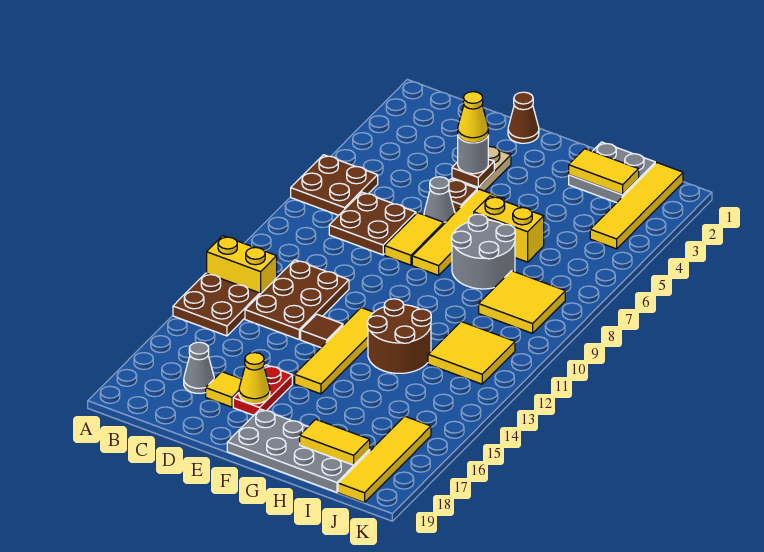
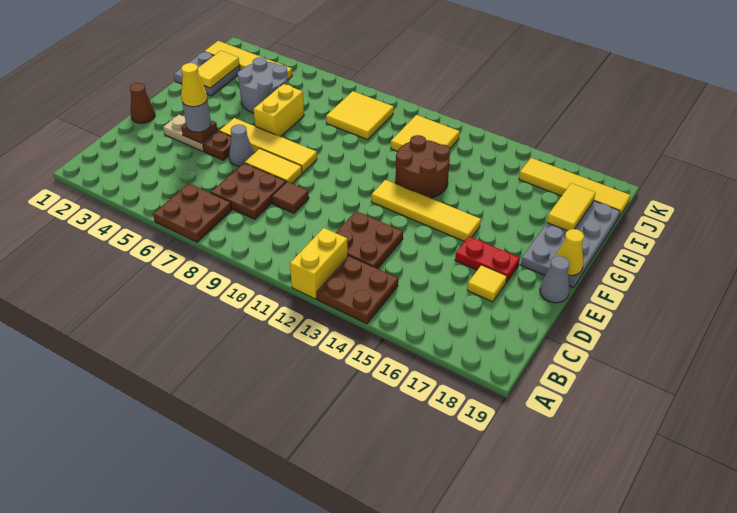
brown 2x3 plate [245,260,349,339] -> brown 2x2 plate [336,211,403,269]
grey 1x1 cone [184,342,214,394] -> grey 1x1 cone moved to [540,256,570,303]
brown 1x1 tile [301,314,343,348] -> brown 1x1 tile moved to [272,182,309,213]
yellow 1x1 cone [239,353,270,404] -> yellow 1x1 cone moved to [556,229,584,276]
grey 2x2 round brick [451,214,515,289] -> grey 2x2 round brick moved to [237,57,288,113]

